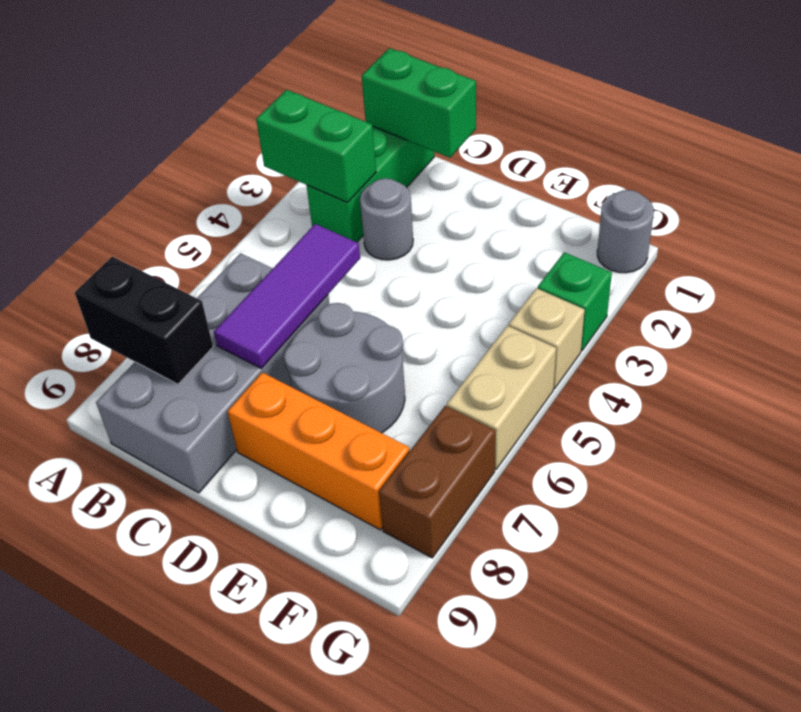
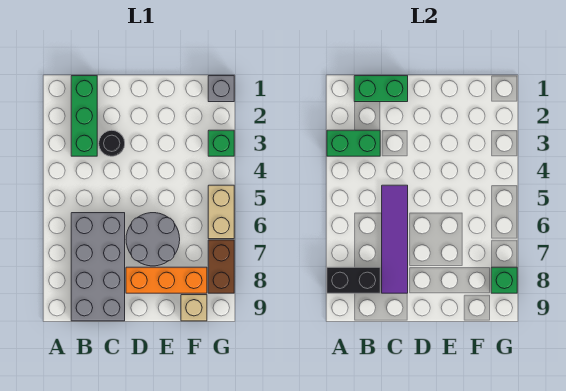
grey 1x1 round brick [360,178,413,260] -> black 1x1 round brick [99,130,125,156]
purple 1x3 tile [214,224,360,368] -> purple 1x4 tile [382,185,408,293]
grey 1x1 round brick [597,190,654,273] -> grey 1x1 brick [208,76,234,102]
tan 1x1 brick [509,288,585,389] -> tan 1x1 brick moved to [181,295,207,321]
none -> green 1x1 brick [491,267,517,293]

